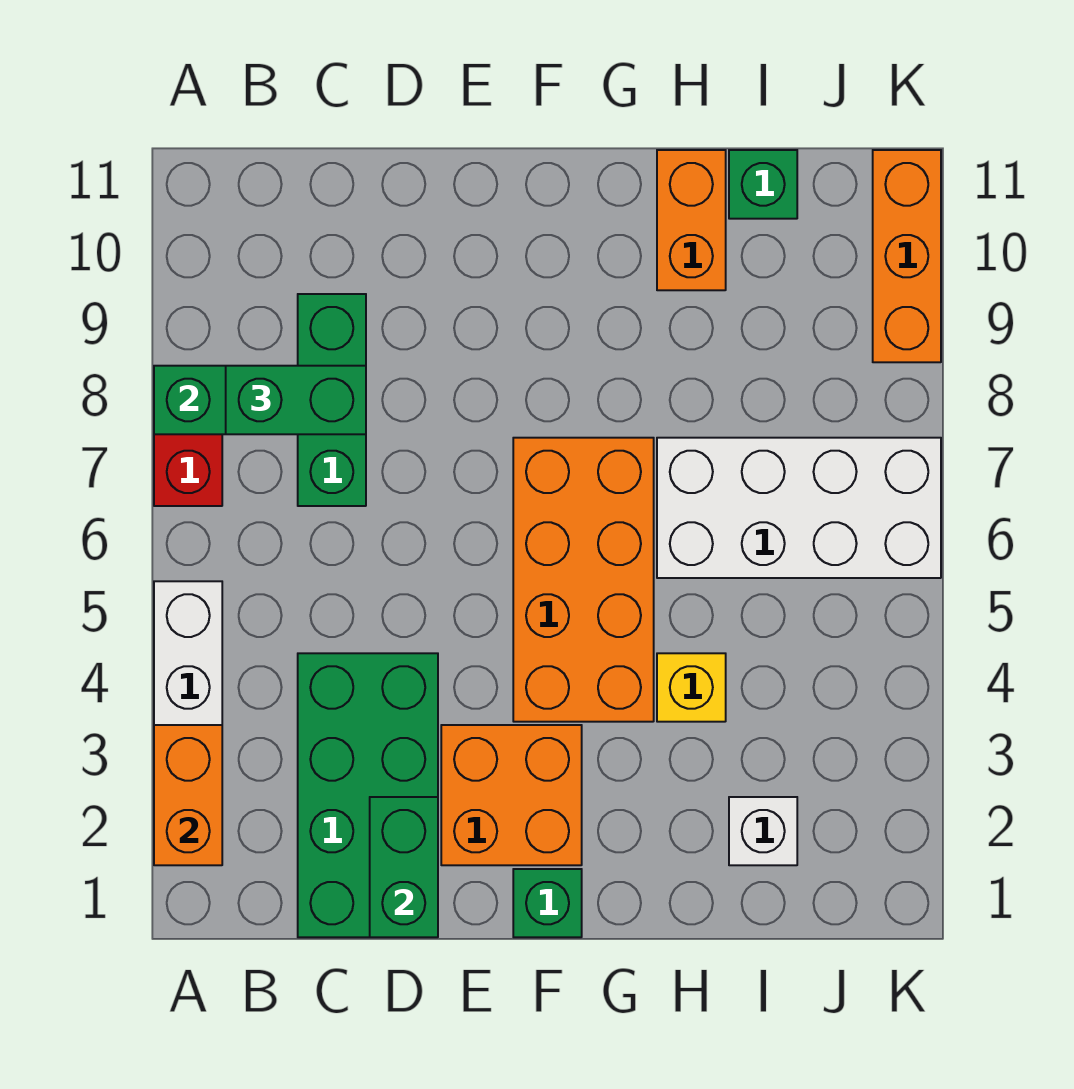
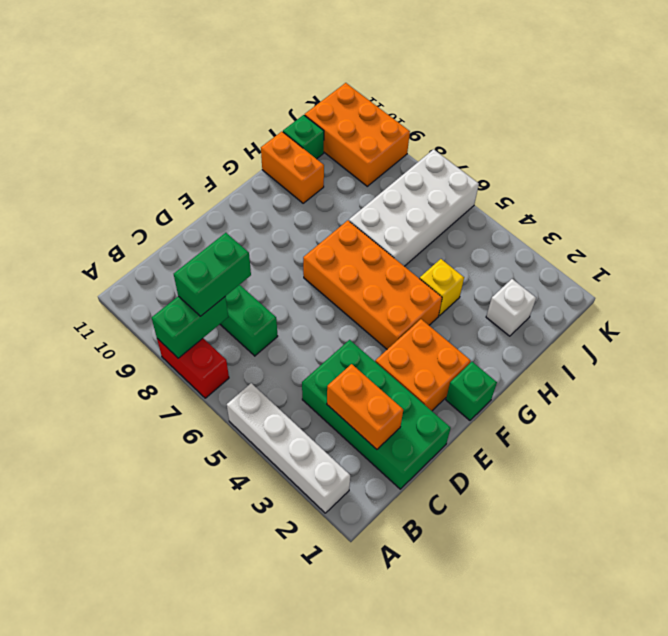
orange 1x2 brick [154,725,222,865] -> orange 1x2 brick moved to [327,364,403,449]
green 1x2 brick [370,797,438,937] -> none
orange 1x3 brick [873,150,941,362] -> orange 2x3 brick [305,83,410,186]

